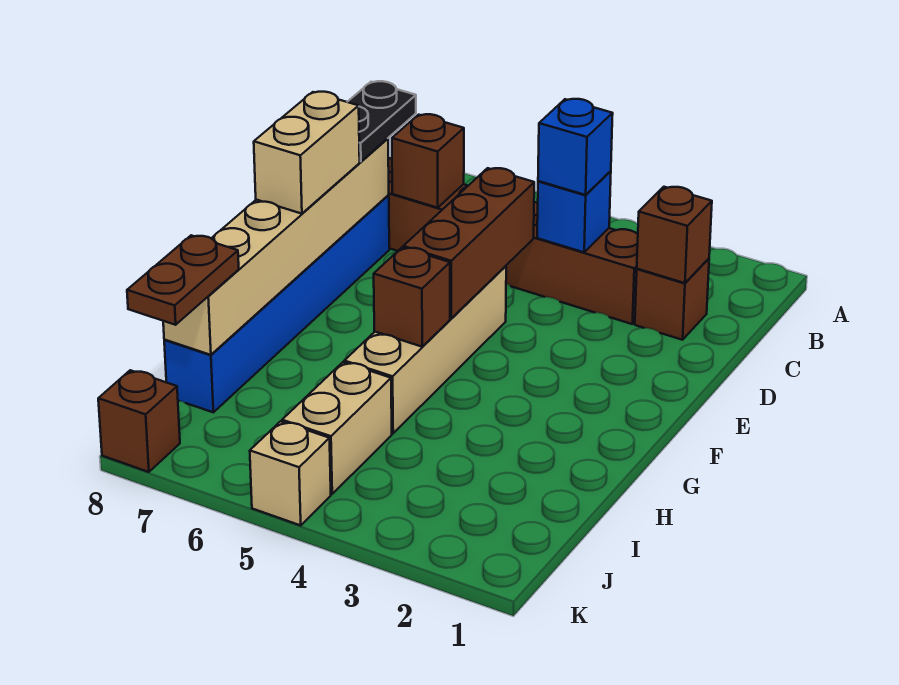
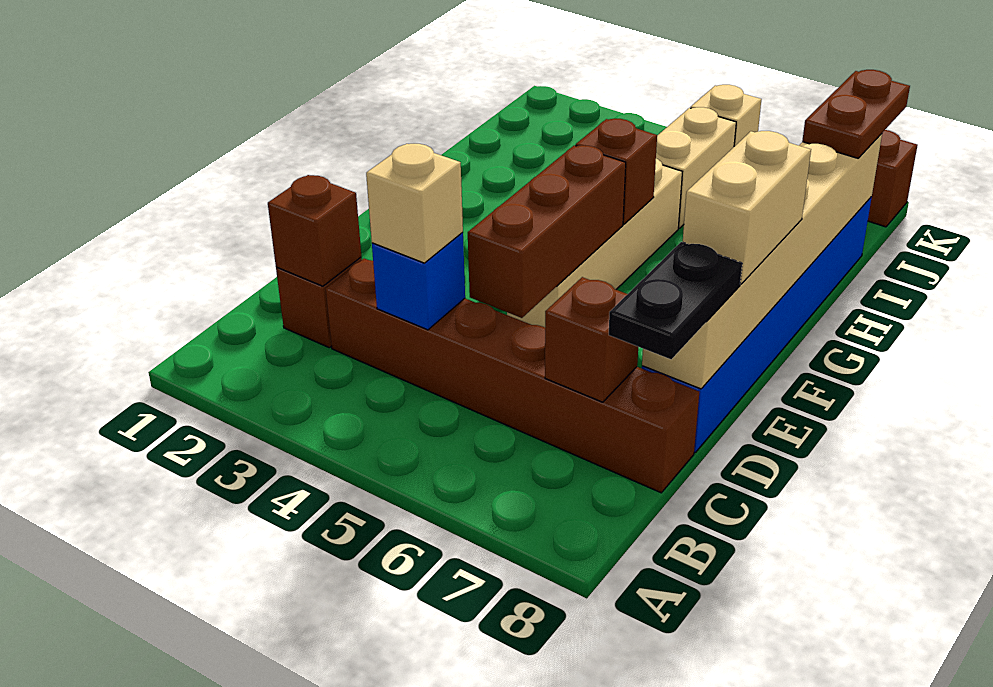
blue 1x1 brick [538,99,613,195] -> tan 1x1 brick [366,144,463,263]

